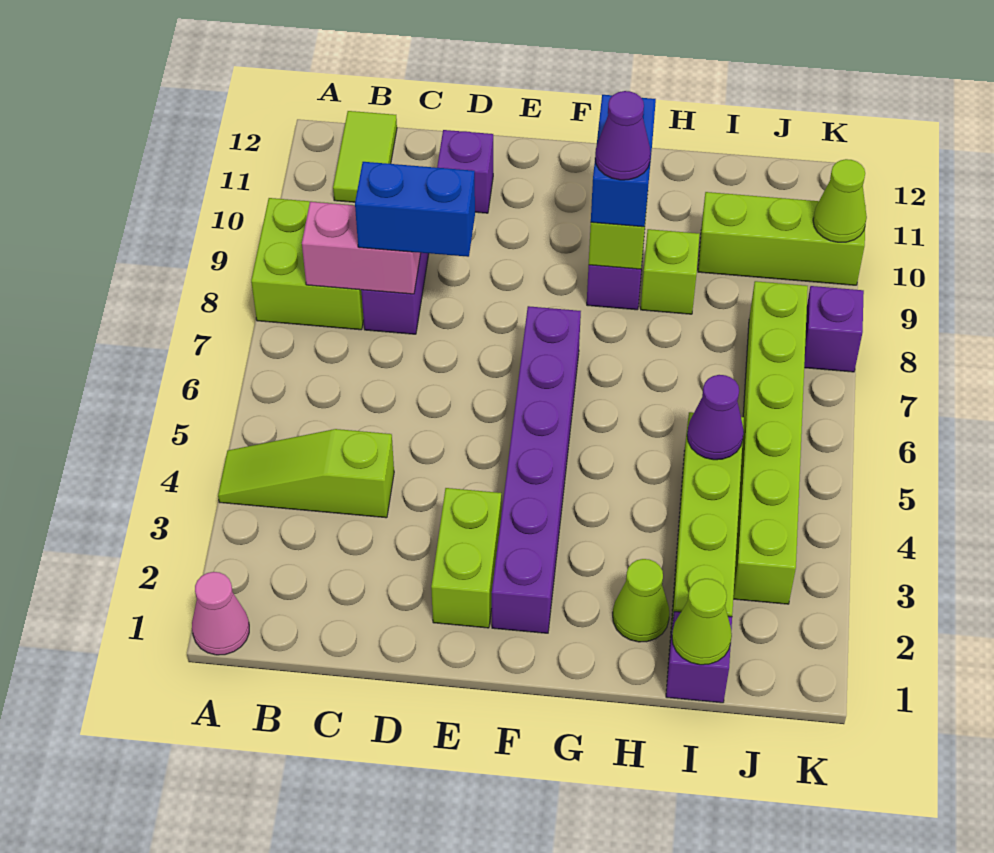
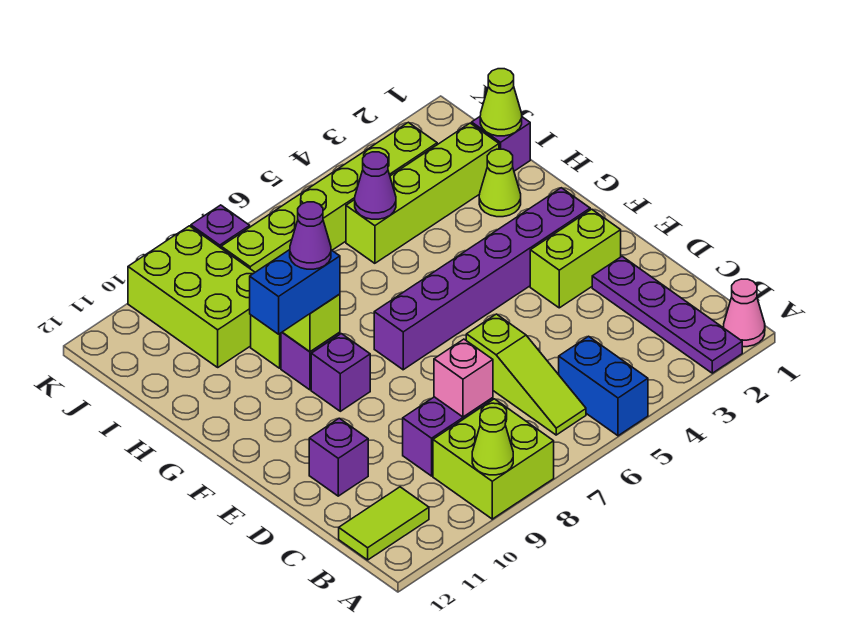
none -> purple 1x4 plate [592,256,742,373]
lime 1x3 slope [218,429,394,518] -> lime 1x3 slope moved to [466,314,586,435]
pink 1x2 brick [302,202,421,294] -> pink 1x1 brick [434,339,493,417]
blue 1x2 brick [355,162,475,257] -> blue 1x2 brick moved to [559,336,648,436]
none -> purple 1x1 brick [311,334,370,411]
lime 1x3 brick [698,192,866,285] -> lime 2x3 brick [128,226,255,367]
lime 1x1 cone [813,159,867,242] -> lime 1x1 cone moved to [472,408,513,475]

